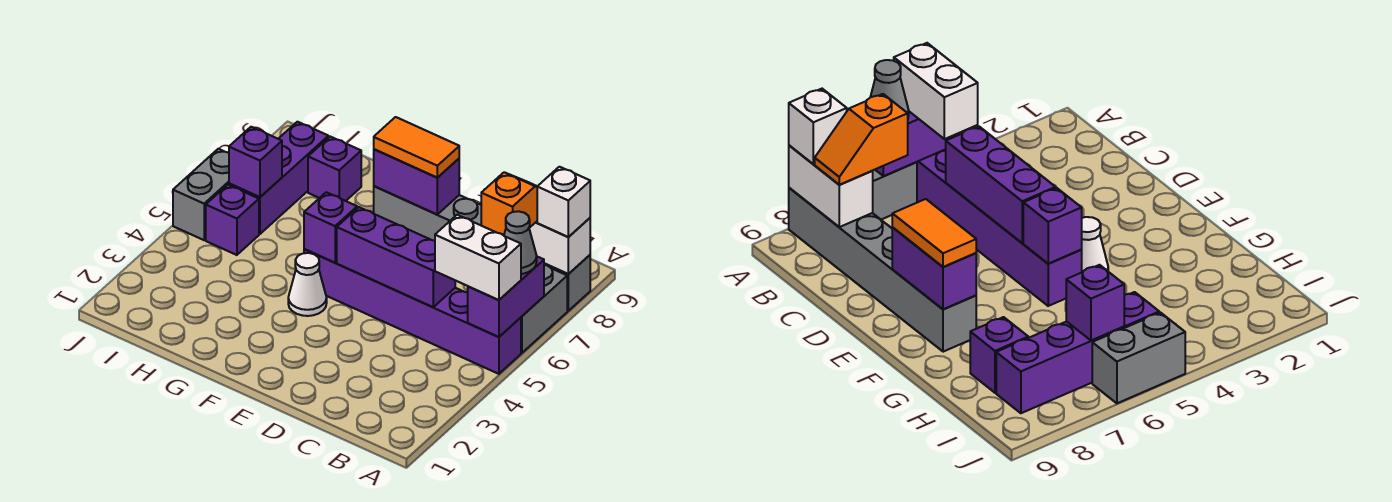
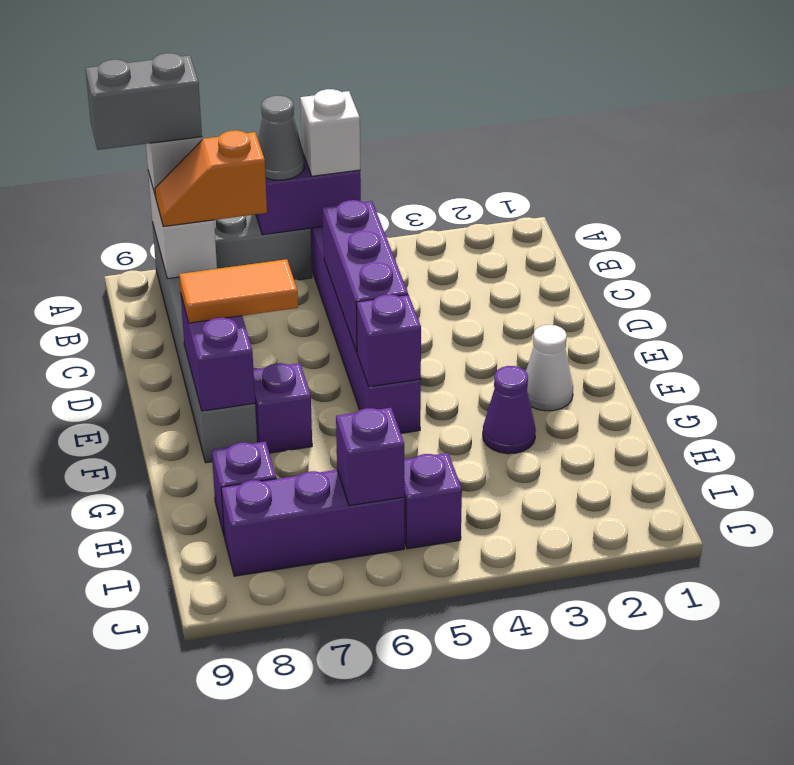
white 1x2 brick [435,215,521,300] -> white 1x1 brick [300,89,360,176]
orange 1x2 tile [374,117,459,178] -> orange 1x2 tile turned to [179,259,298,323]
white 1x1 cone [288,253,327,316] -> white 1x1 cone moved to [526,325,573,411]
none -> purple 1x1 brick [253,363,312,453]
none -> purple 1x1 cone [483,366,536,454]
grey 1x2 brick [173,149,229,240] -> grey 1x2 brick moved to [85,53,202,150]

